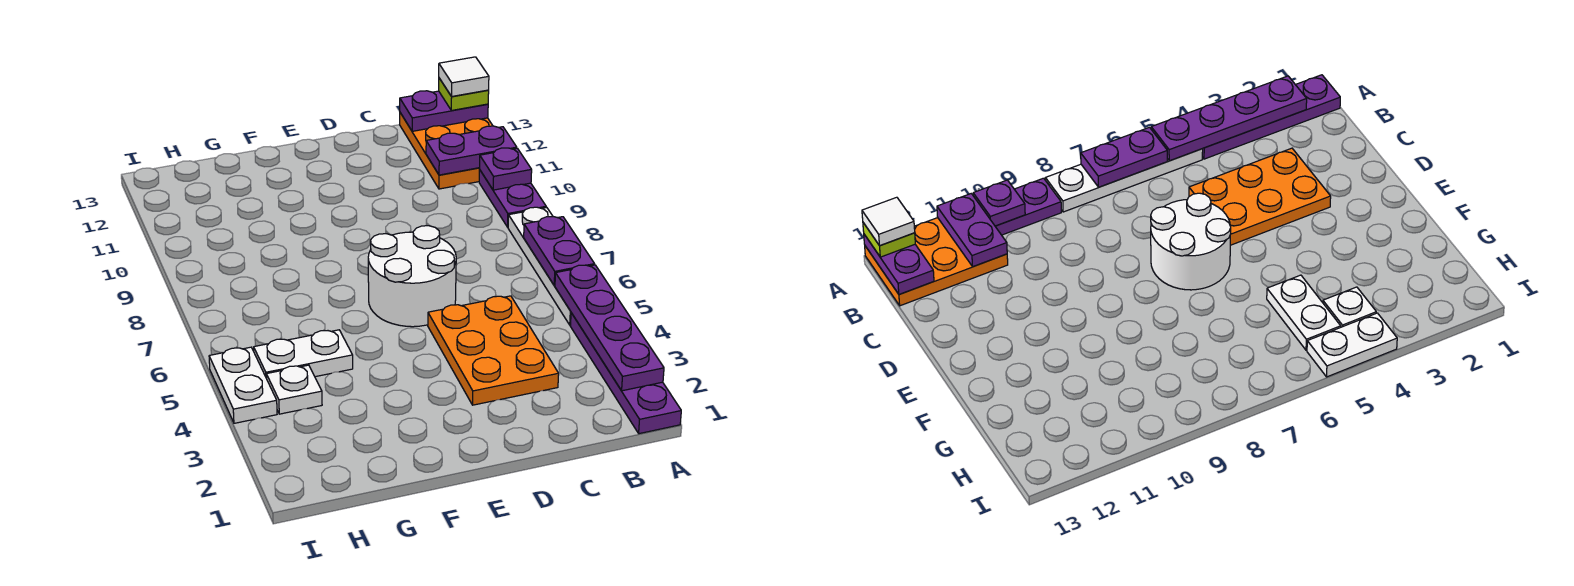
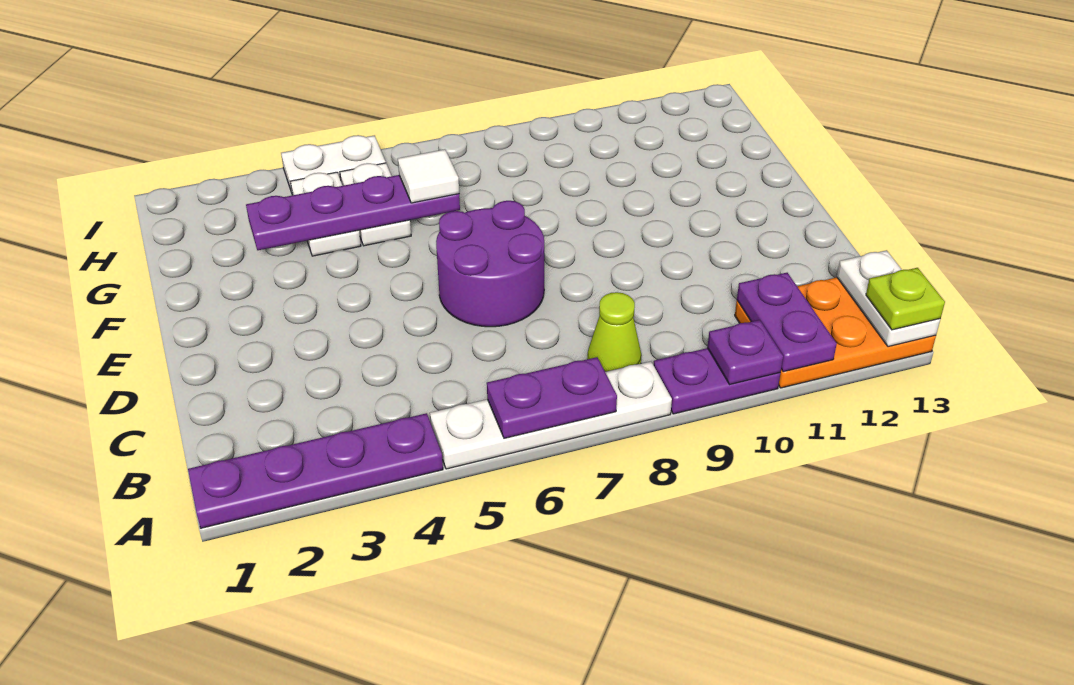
purple 1x4 plate [555,265,664,391] -> purple 1x4 plate moved to [246,175,460,250]
purple 1x2 plate [400,91,488,131] -> white 1x2 plate [837,250,940,347]
white 1x1 tile [439,57,489,96] -> white 1x1 tile moved to [398,149,459,203]
none -> lime 1x1 cone [587,292,642,372]
orange 2x3 plate [428,296,559,405] -> none
white 2x2 round brick [368,226,456,327] -> purple 2x2 round brick [436,201,544,327]
white 1x1 plate [266,365,322,414] -> white 1x2 plate [290,172,361,256]

